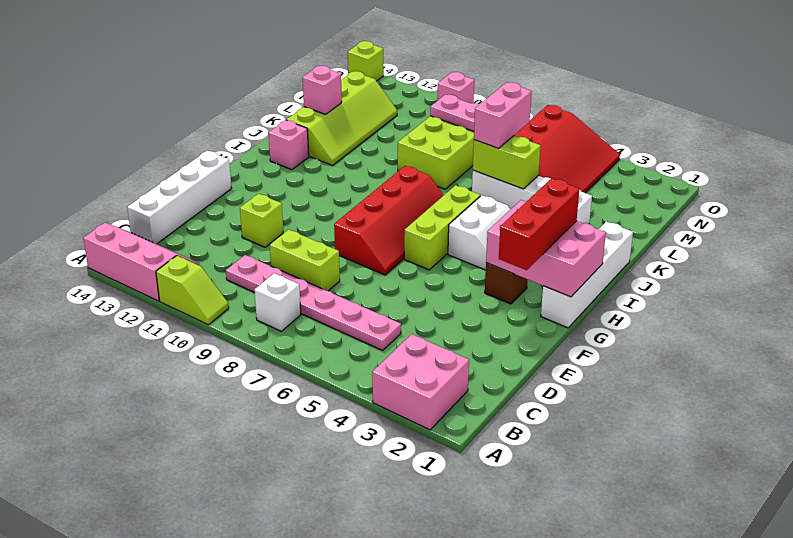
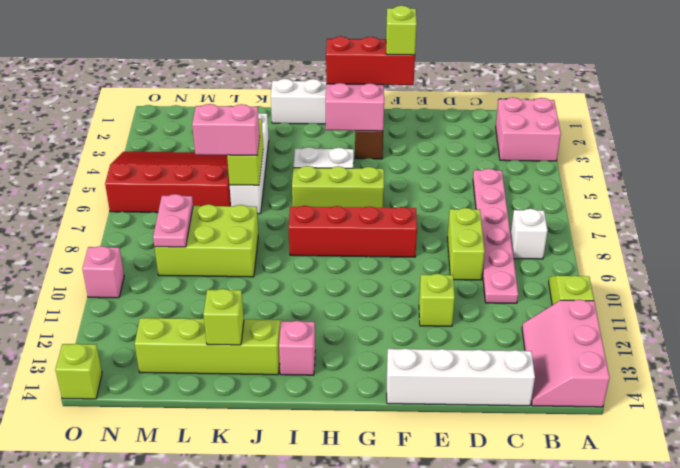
none -> lime 1x1 brick [386,6,417,55]
pink 1x1 brick [303,66,342,114] -> lime 1x1 brick [203,289,244,345]

